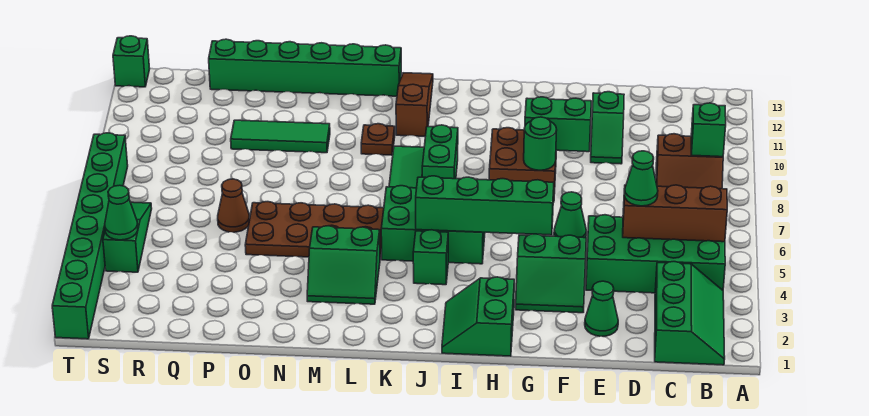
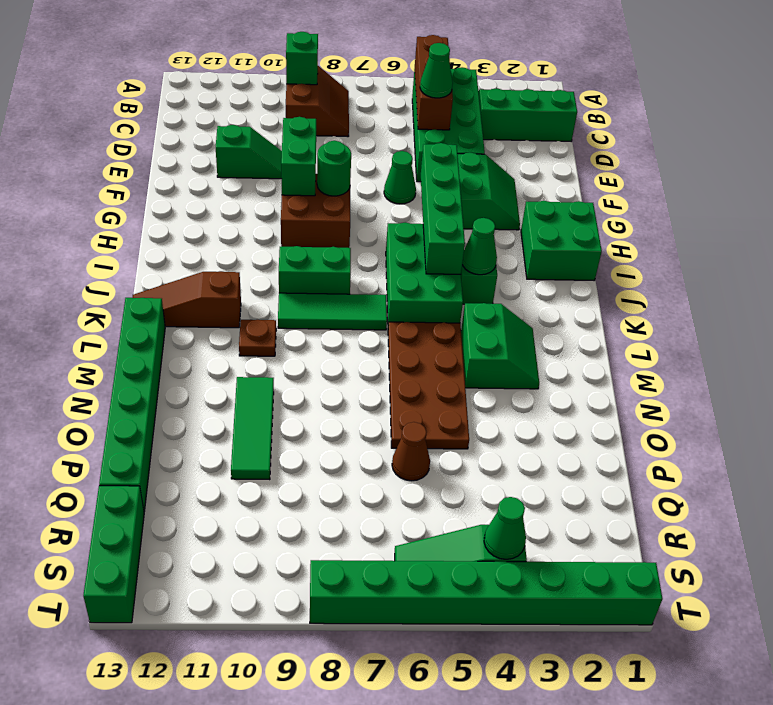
green 1x1 cone [585,281,618,336] -> green 1x1 cone moved to [462,218,497,275]
green 2x2 slope [442,277,514,356] -> green 2x2 brick [521,201,602,280]
green 1x1 brick [113,36,150,87] -> green 1x3 brick [83,486,144,623]

